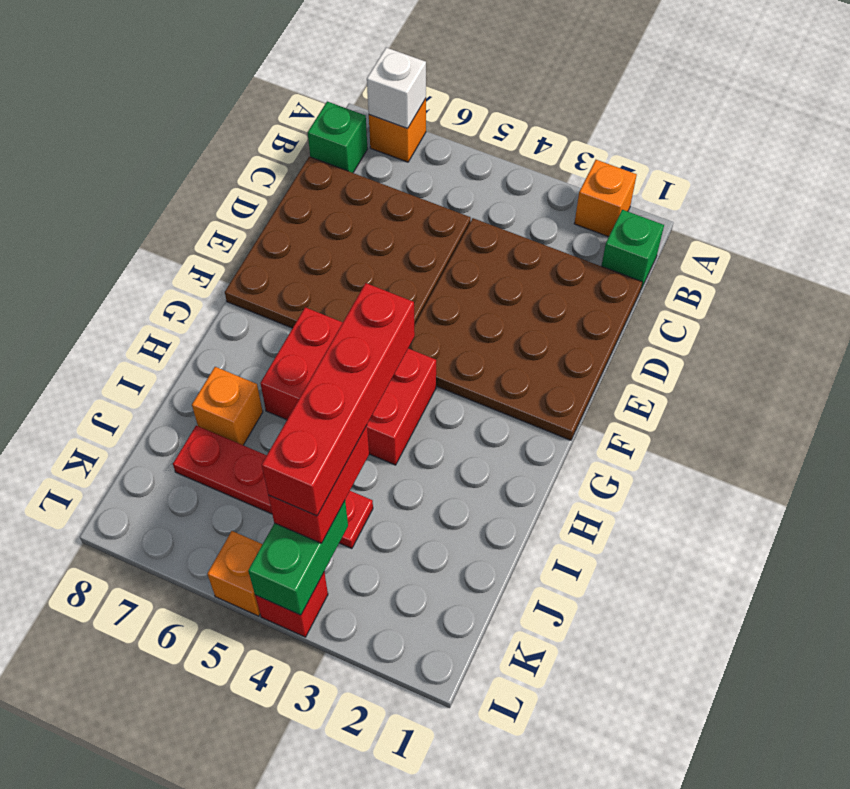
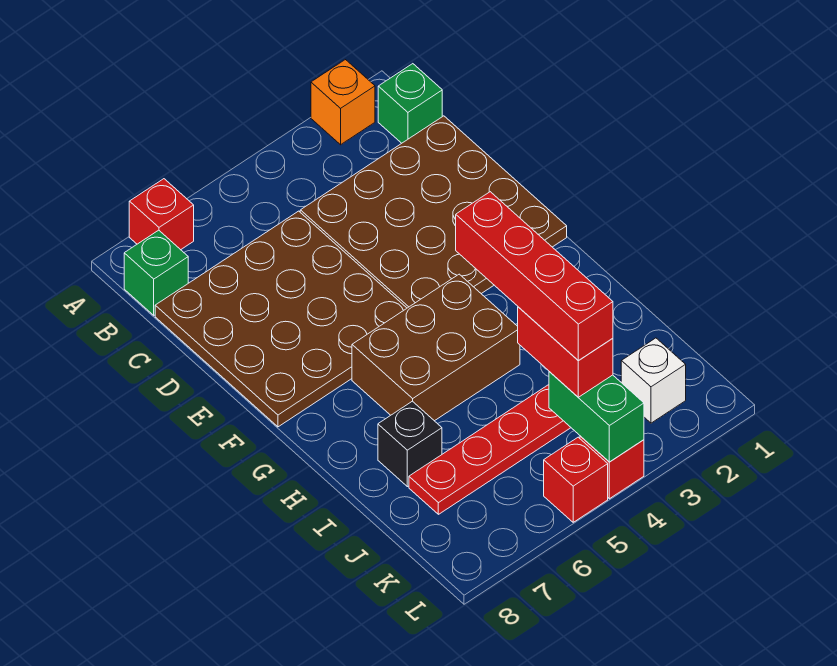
orange 1x1 brick [369,99,426,162] -> red 1x1 brick [129,179,194,250]
white 1x1 brick [367,48,426,129] -> white 1x1 brick moved to [621,338,686,423]
red 2x3 brick [260,307,436,465] -> brown 2x3 brick [352,274,520,421]
orange 1x1 brick [192,367,263,445] -> black 1x1 brick [378,401,442,487]
orange 1x1 brick [207,531,263,616] -> red 1x1 brick [544,437,608,522]

